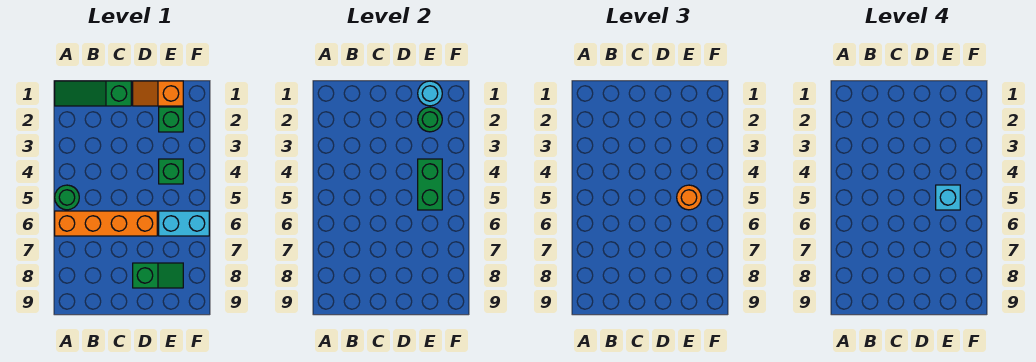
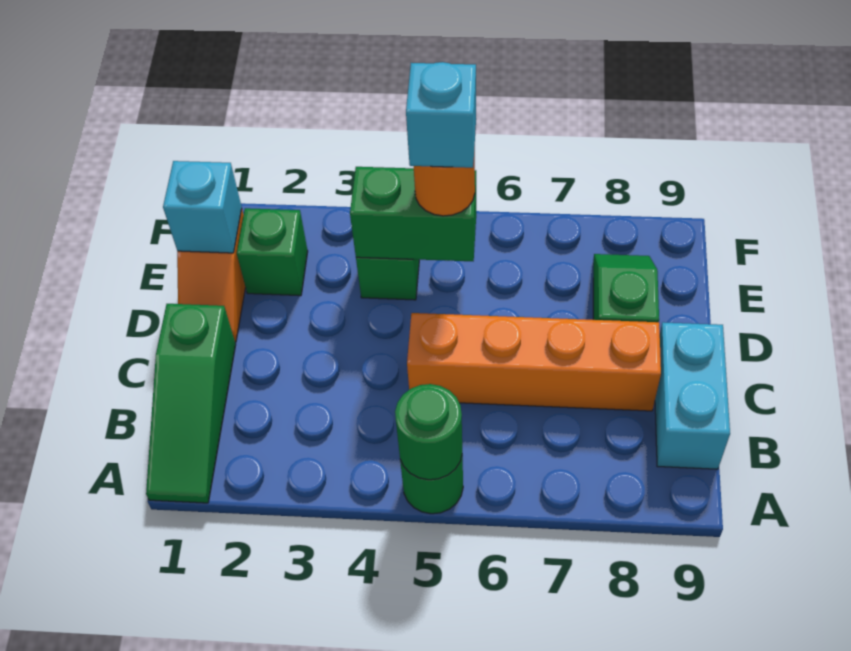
orange 1x4 brick [55,211,157,236] -> orange 1x4 brick turned to [407,313,661,411]
cyan 1x1 round brick [418,81,442,106] -> cyan 1x1 brick [163,161,242,253]
green 1x1 round brick [418,107,442,132] -> green 1x1 round brick moved to [395,384,462,480]
cyan 1x2 brick [159,211,209,236] -> cyan 1x2 brick moved to [655,322,730,469]

